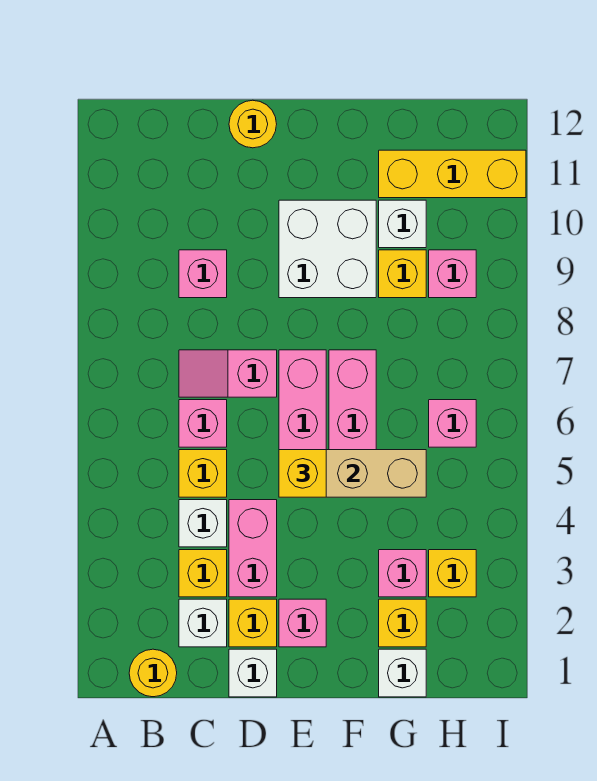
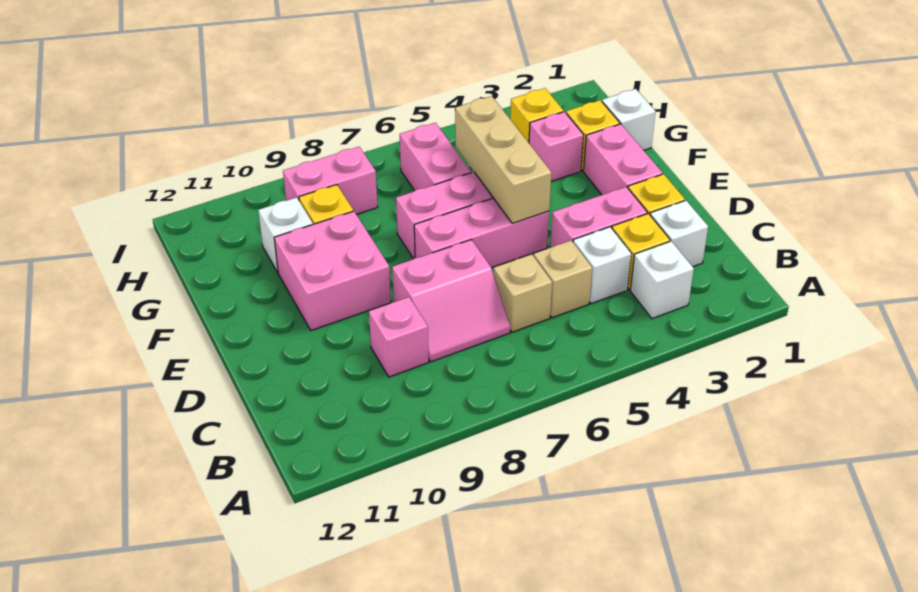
yellow 1x1 round brick [129,649,177,697] -> none
yellow 1x1 brick [179,450,227,497] -> tan 1x1 brick [534,240,592,318]
pink 1x1 brick [179,400,227,447] -> tan 1x1 brick [493,254,552,332]
pink 1x2 slope [179,350,277,397] -> pink 2x2 slope [392,240,510,362]
white 1x1 brick [229,649,277,697] -> white 1x1 brick moved to [630,241,694,319]
yellow 1x1 round brick [229,100,277,148] -> none
pink 1x1 brick [279,599,326,647] -> pink 1x2 brick [584,124,663,195]
yellow 1x1 brick [279,450,326,497] -> none
white 2x2 brick [279,200,376,298] -> pink 2x2 brick [274,211,391,331]
yellow 1x3 brick [379,150,526,198] -> none
pink 1x1 brick [429,400,476,447] -> pink 1x2 brick [400,123,471,191]
pink 1x1 brick [429,250,476,298] -> pink 1x2 brick [283,147,377,215]

